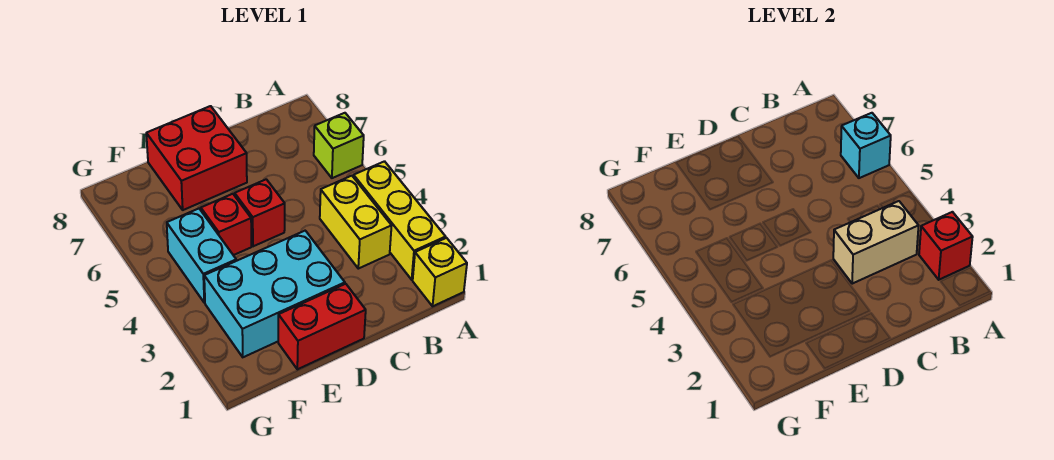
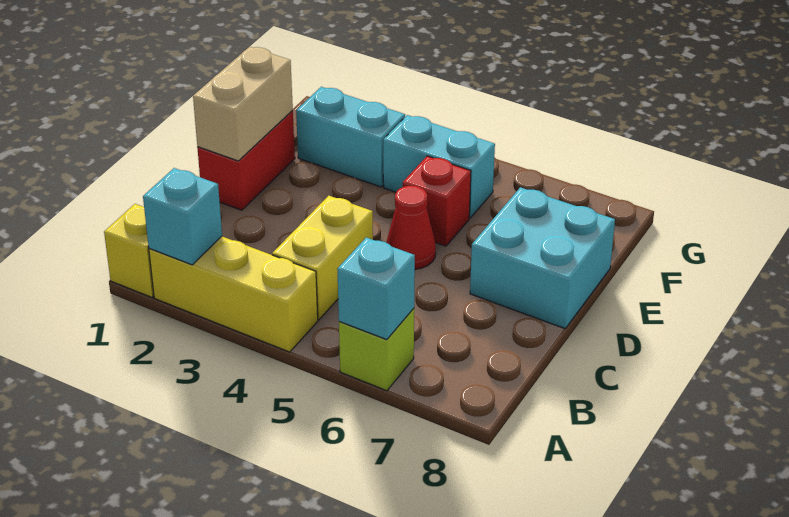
red 1x1 brick [919,212,973,280] -> cyan 1x1 brick [143,168,222,265]
yellow 1x2 brick [320,176,391,269] -> yellow 1x2 brick turned to [272,196,373,320]
tan 1x2 brick [833,201,918,284] -> tan 1x2 brick moved to [193,47,293,161]
cyan 2x3 brick [204,231,345,357] -> cyan 1x2 brick [296,87,405,187]
red 1x1 brick [235,179,285,246] -> red 1x1 cone [386,186,436,269]
red 2x2 brick [146,106,247,210] -> cyan 2x2 brick [470,187,615,328]

